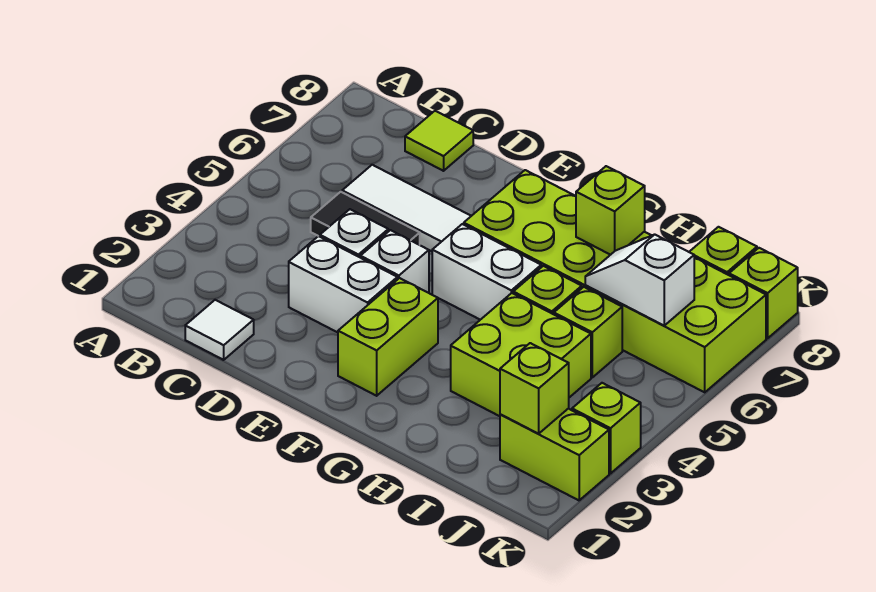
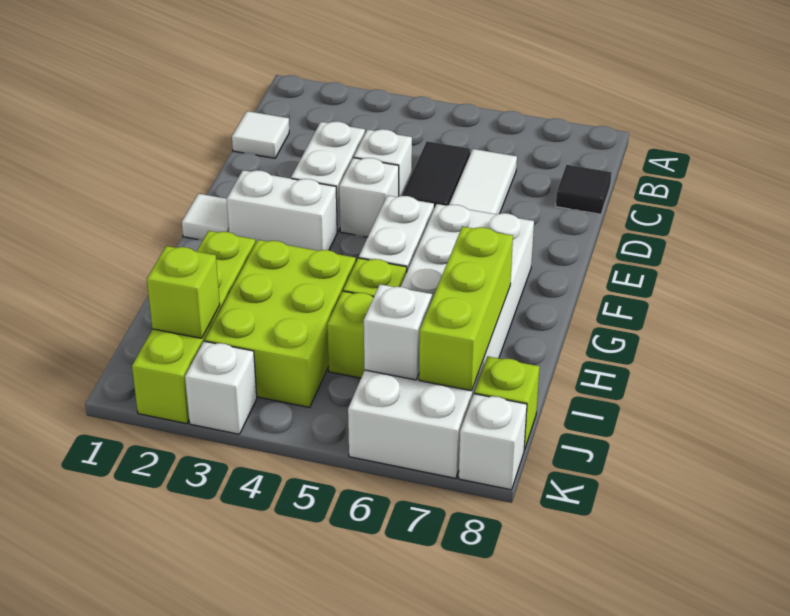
lime 1x1 tile [405,111,473,171] -> black 1x1 tile [556,165,612,214]
none -> white 1x1 tile [182,194,229,240]
lime 1x2 brick [338,278,438,396] -> white 1x2 brick [227,170,337,251]
lime 2x6 brick [464,170,766,392] -> white 2x6 brick [348,204,534,478]
lime 2x2 brick [451,293,591,416] -> lime 2x3 brick [205,240,356,408]
lime 1x1 brick [576,166,645,255] -> lime 1x3 brick [419,226,513,391]
lime 1x2 brick [500,409,609,500] -> lime 1x4 brick [132,231,256,424]
lime 1x1 brick [572,383,641,473] -> white 1x1 brick [185,341,257,434]
lime 1x1 brick [729,248,798,338] -> white 1x1 brick [459,394,527,490]

